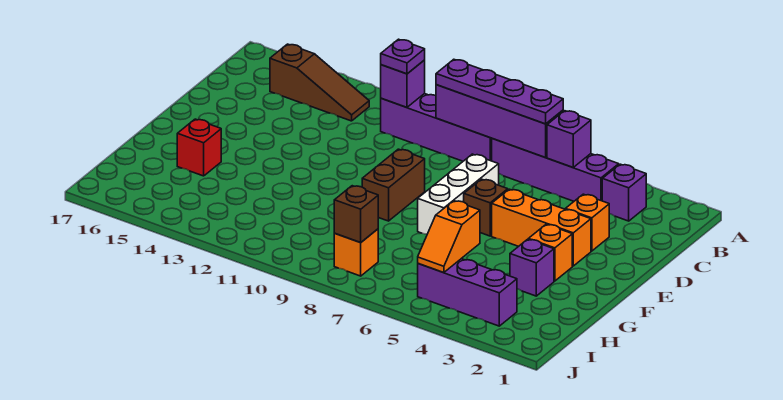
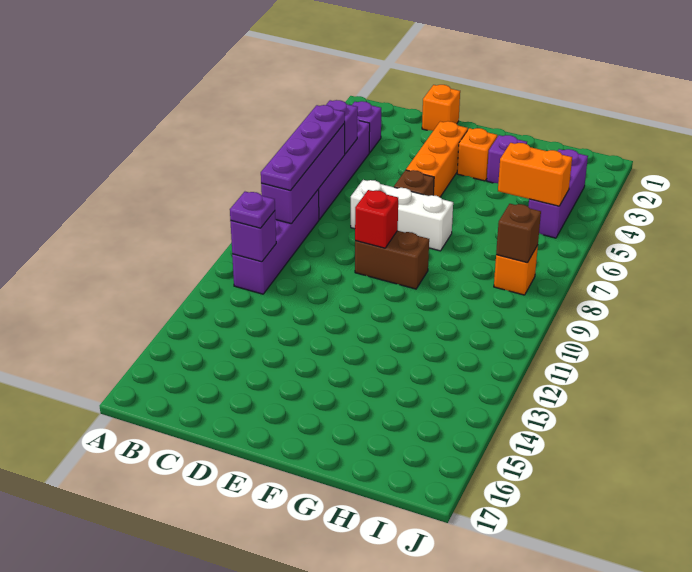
brown 1x3 slope [270,44,369,121] -> none
orange 1x1 brick [565,194,609,251] -> orange 1x1 brick moved to [422,85,460,131]
red 1x1 brick [177,119,221,176] -> red 1x1 brick moved to [355,190,398,248]
orange 1x2 slope [418,201,480,272] -> orange 1x2 brick [498,143,572,206]

